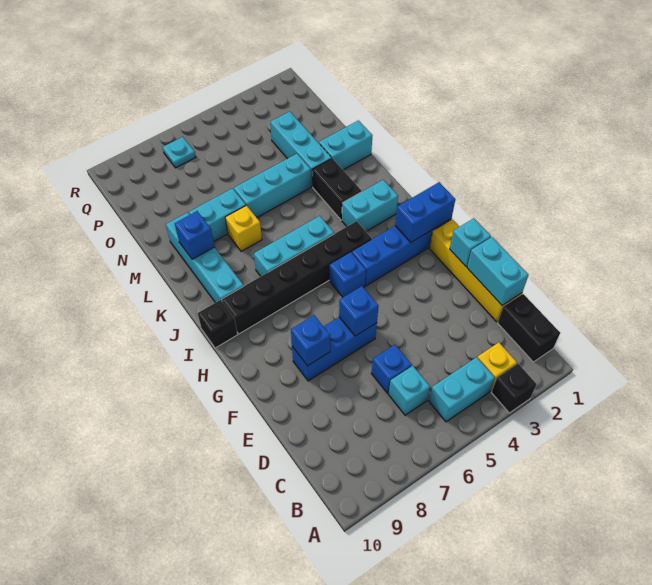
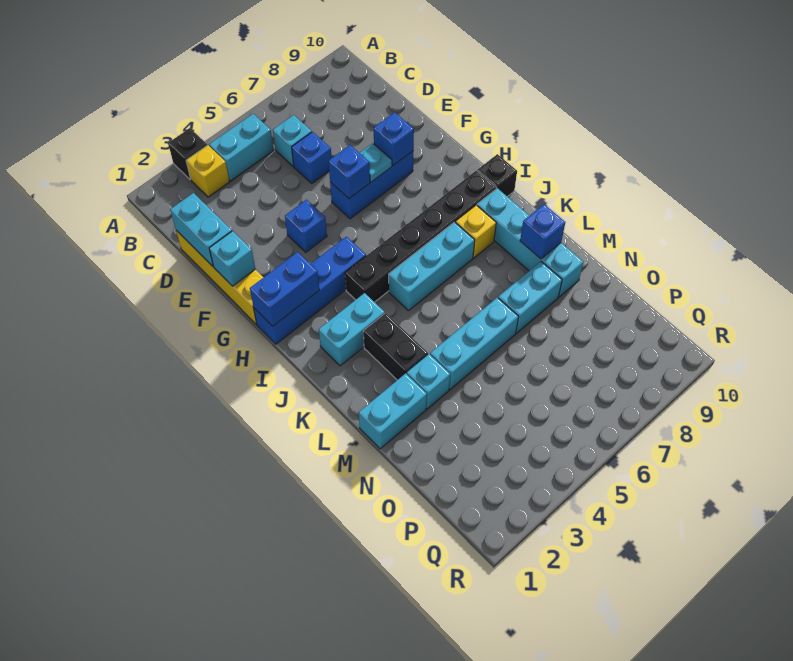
black 1x2 brick [498,294,560,362] -> none
blue 1x1 brick [329,252,366,297] -> blue 1x1 brick moved to [285,200,327,252]
yellow 1x1 brick [225,205,262,251] -> yellow 1x1 brick moved to [455,205,496,258]
cyan 1x3 brick [270,111,332,187] -> cyan 1x1 brick [407,354,450,409]
cyan 1x1 plate [163,137,196,168] -> cyan 1x1 plate moved to [360,143,392,182]

